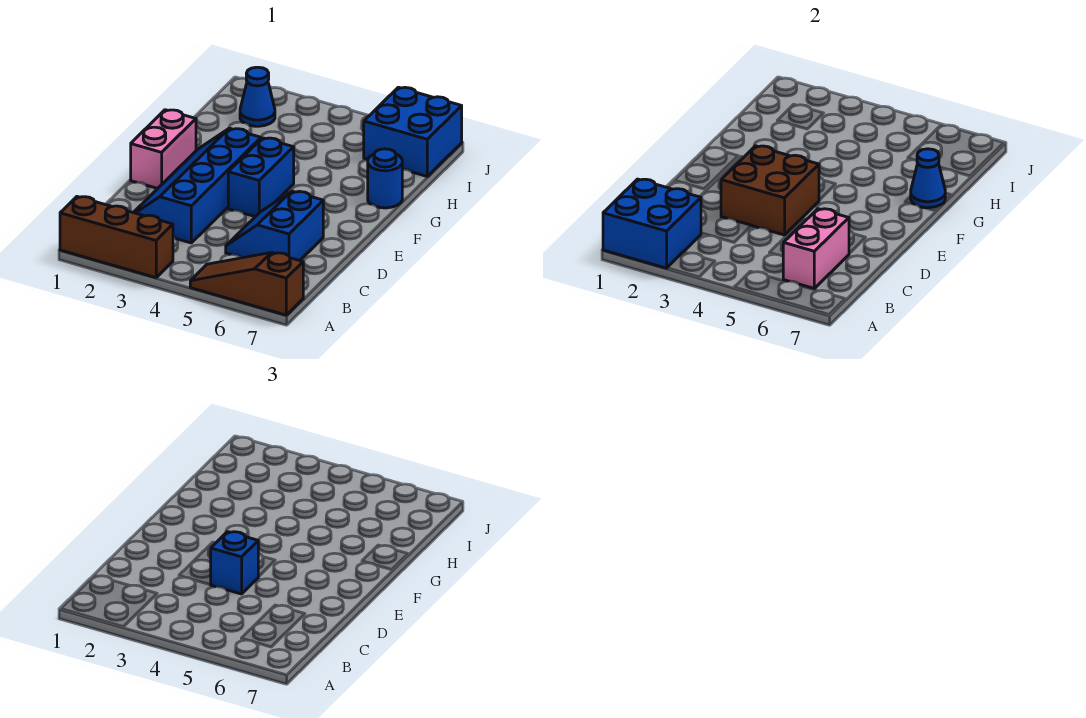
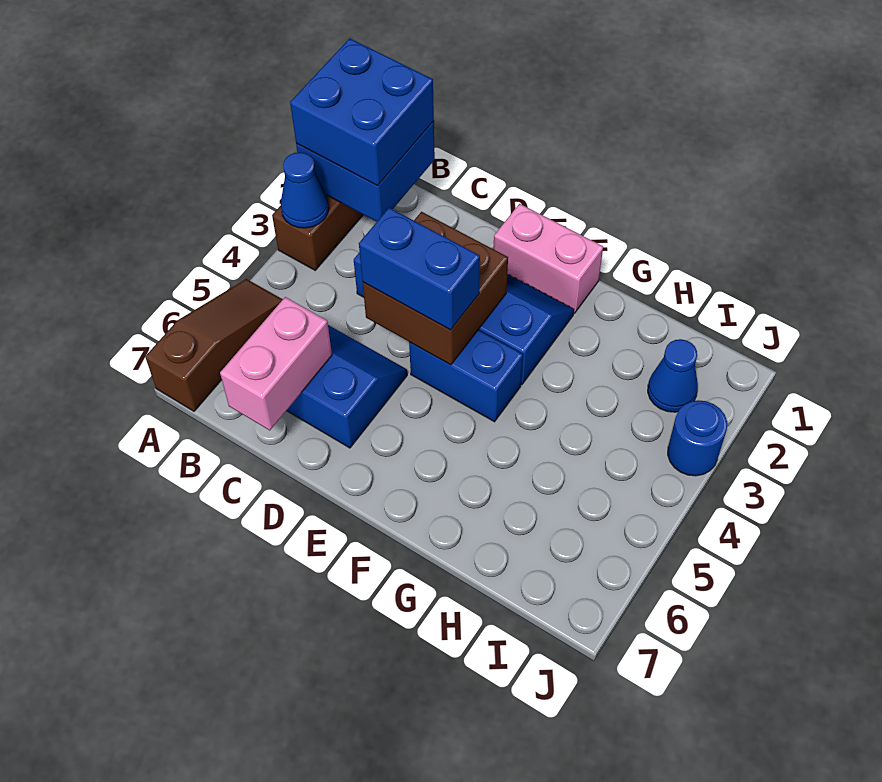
pink 1x2 brick [783,209,849,288] -> pink 1x2 brick turned to [220,297,332,430]
blue 1x1 brick [211,532,258,594] -> blue 1x2 brick [359,208,480,330]
blue 1x1 round brick [368,149,402,208] -> blue 1x1 round brick moved to [668,400,727,476]
blue 1x1 cone [911,149,945,208] -> blue 1x1 cone moved to [281,152,329,228]
blue 2x2 brick [364,87,462,176] -> blue 2x2 brick moved to [290,38,434,186]

